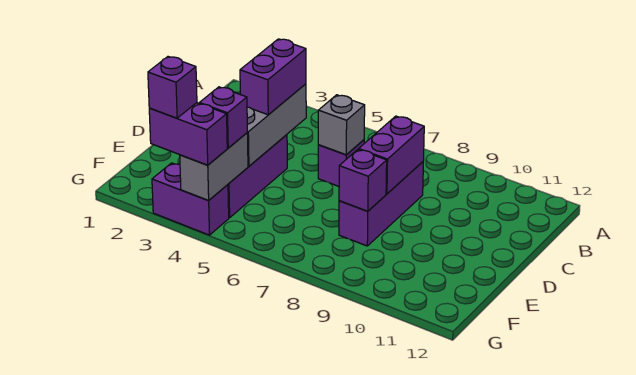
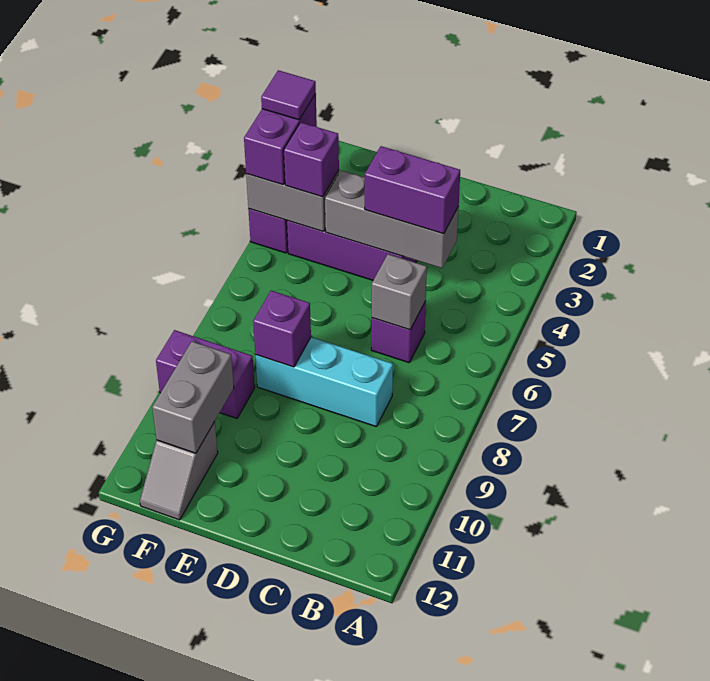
purple 1x3 brick [339,162,423,246] -> cyan 1x3 brick [255,337,393,427]
purple 1x2 brick [359,116,424,194] -> purple 1x2 brick moved to [156,330,255,418]
none -> grey 1x2 brick [152,342,234,453]
none -> grey 1x2 slope [140,422,218,520]
purple 1x1 brick [148,57,197,118] -> purple 1x1 tile [261,70,316,120]

